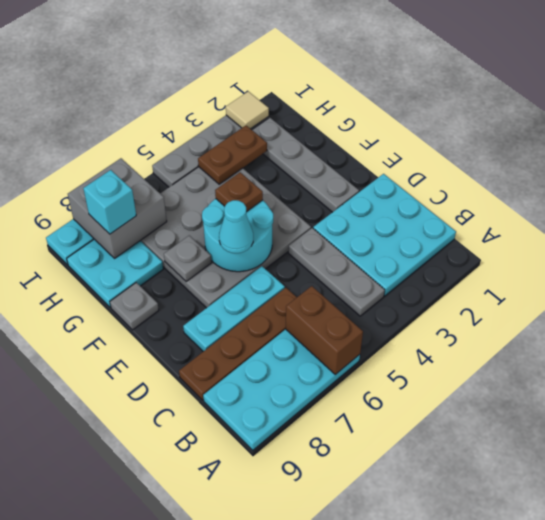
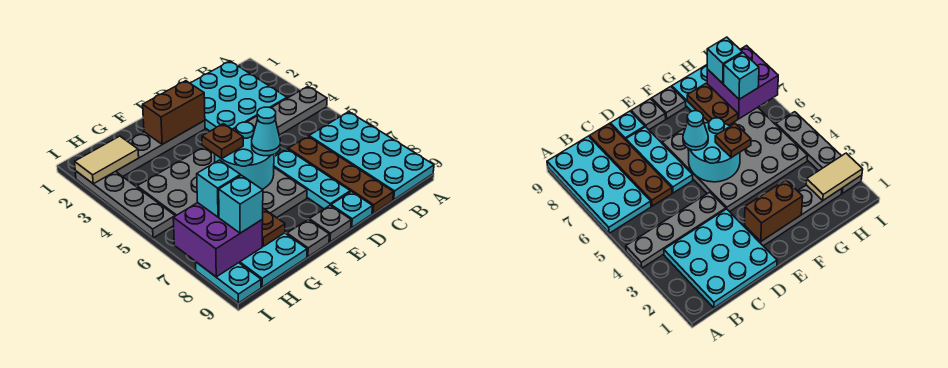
brown 1x2 brick [286,286,363,375] -> brown 1x2 brick moved to [143,81,205,144]
grey 1x3 plate [288,228,385,316] -> grey 1x4 plate [247,86,327,135]
none -> cyan 1x1 plate [331,192,373,227]
grey 1x1 plate [164,236,212,282] -> grey 1x1 plate moved to [309,206,351,242]
brown 1x2 plate [198,126,267,184] -> brown 1x2 plate moved to [262,208,285,246]
grey 2x2 brick [68,158,167,259] -> purple 2x2 brick [173,203,263,277]
none -> cyan 1x1 brick [197,160,240,217]
tan 1x1 tile [226,91,269,129] -> tan 1x2 tile [75,136,139,184]

